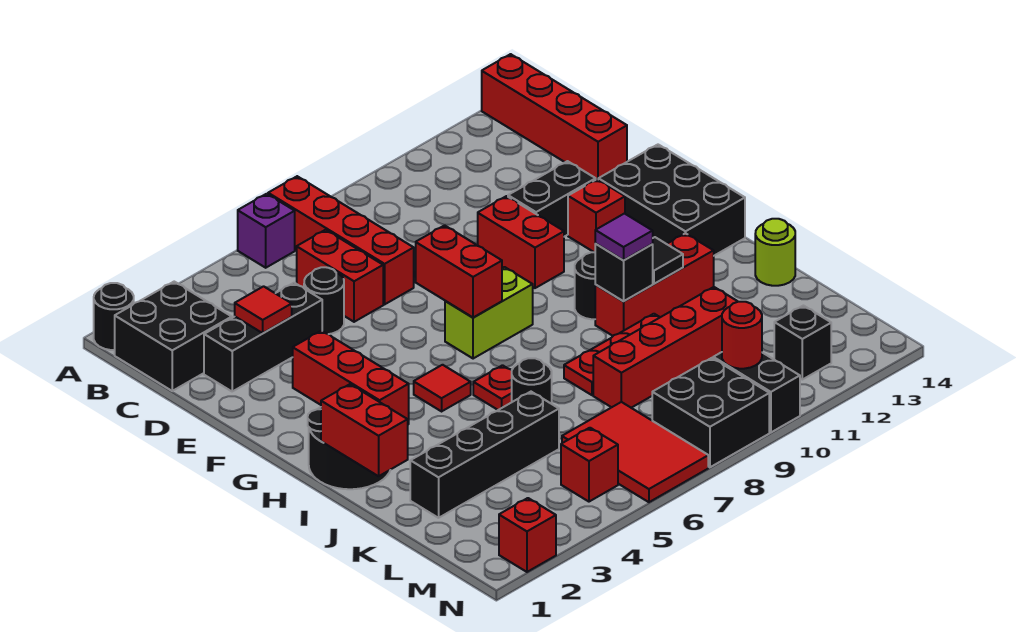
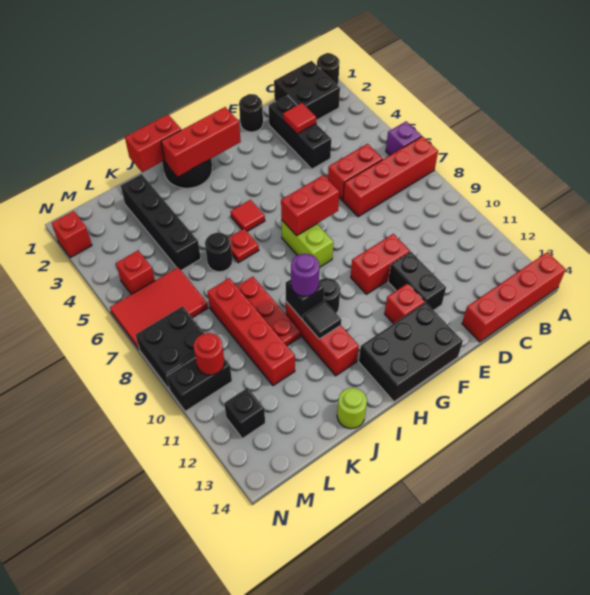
black 1x1 round brick [304,267,344,334] -> black 1x1 round brick moved to [239,94,263,132]
purple 1x1 tile [595,214,653,260] -> purple 1x1 round brick [291,254,319,296]

